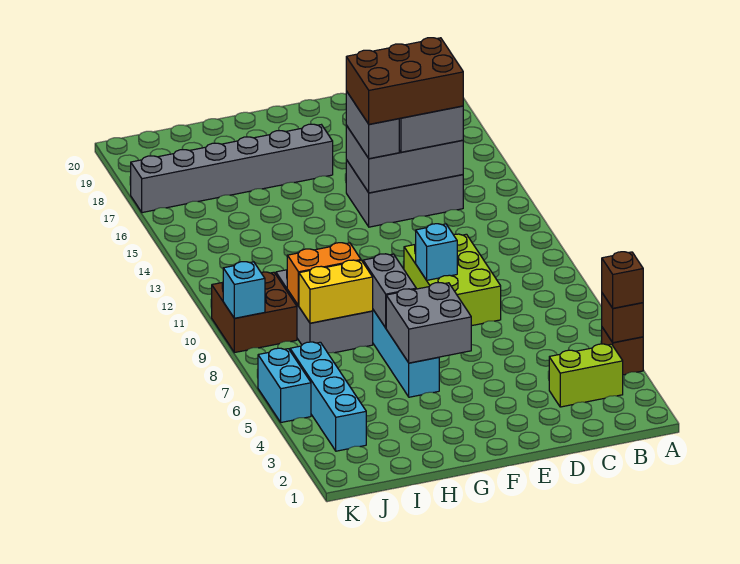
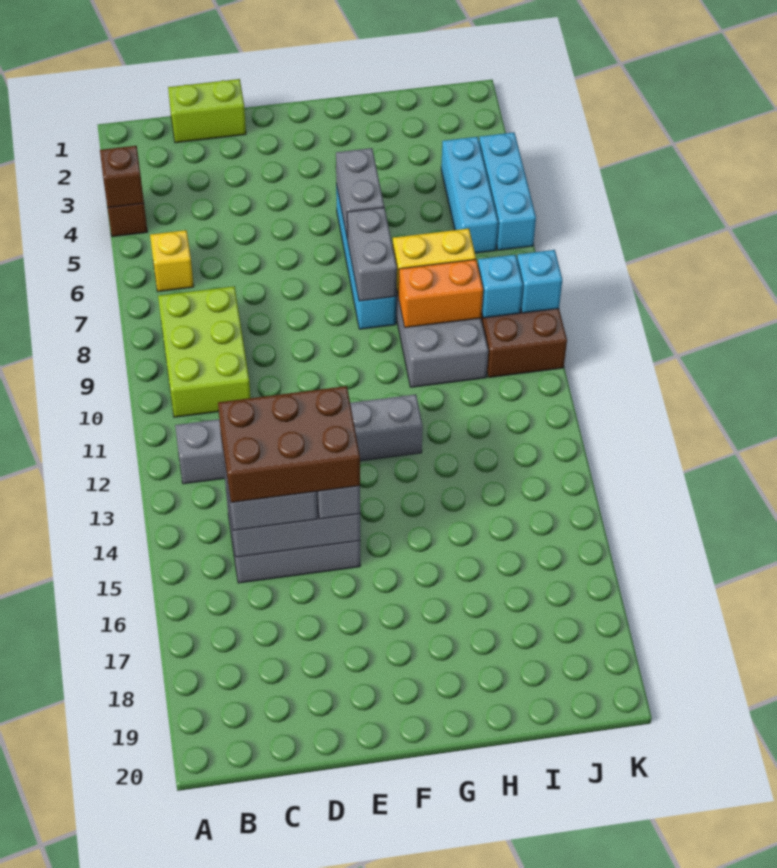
brown 1x1 brick [602,252,643,308] -> none
lime 1x2 brick [549,344,623,407] -> lime 1x2 brick moved to [168,79,246,143]
none -> yellow 1x1 brick [150,230,194,291]
lime 2x3 brick [404,234,501,326] -> lime 2x3 brick moved to [158,286,251,417]
cyan 1x1 brick [416,224,457,280] -> cyan 1x1 brick moved to [478,255,523,318]
grey 2x2 brick [386,283,471,363] -> grey 1x2 brick [336,148,384,239]
grey 1x6 brick [131,124,333,213] -> grey 1x6 brick moved to [175,394,423,484]
cyan 1x4 brick [290,342,366,451] -> cyan 1x3 brick [441,137,498,253]
cyan 1x2 brick [258,348,311,422] -> cyan 1x3 brick [479,132,536,250]

